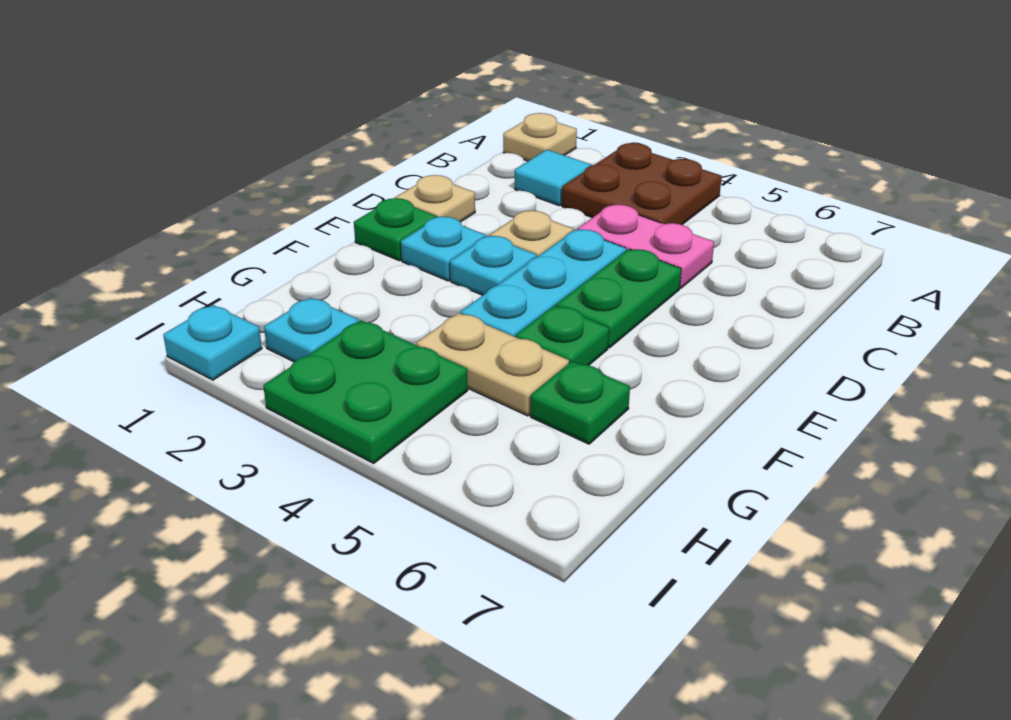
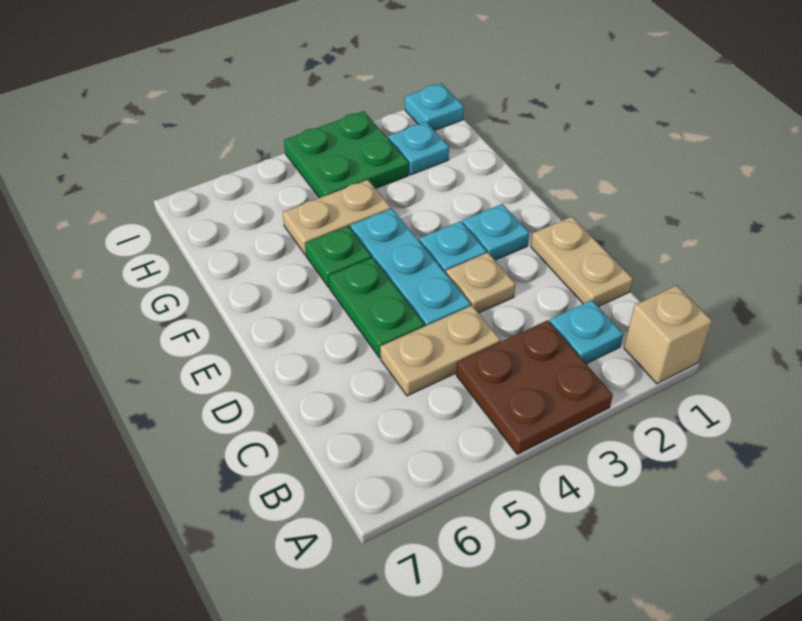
tan 1x1 plate [503,113,577,161] -> tan 1x1 brick [624,285,712,384]
cyan 1x1 tile [515,150,592,206] -> cyan 1x1 plate [549,300,623,364]
pink 1x2 plate [578,205,714,288] -> tan 1x2 plate [380,306,500,396]
tan 1x1 plate [395,175,475,222] -> tan 1x2 plate [531,217,633,307]
green 1x1 plate [354,198,437,261] -> none
green 1x1 plate [531,361,630,444] -> none

